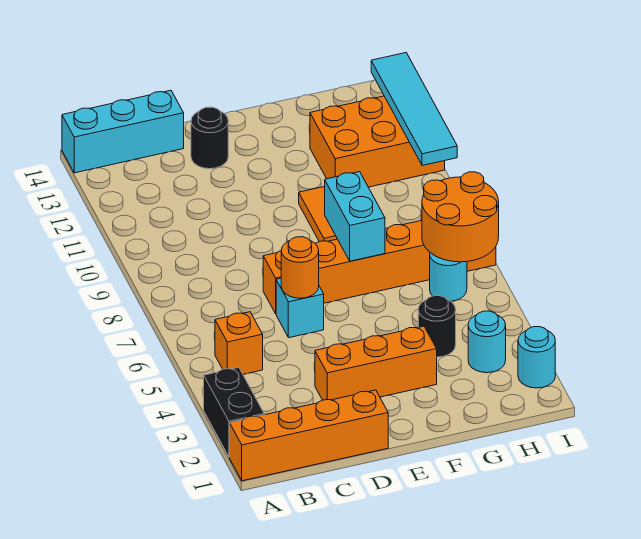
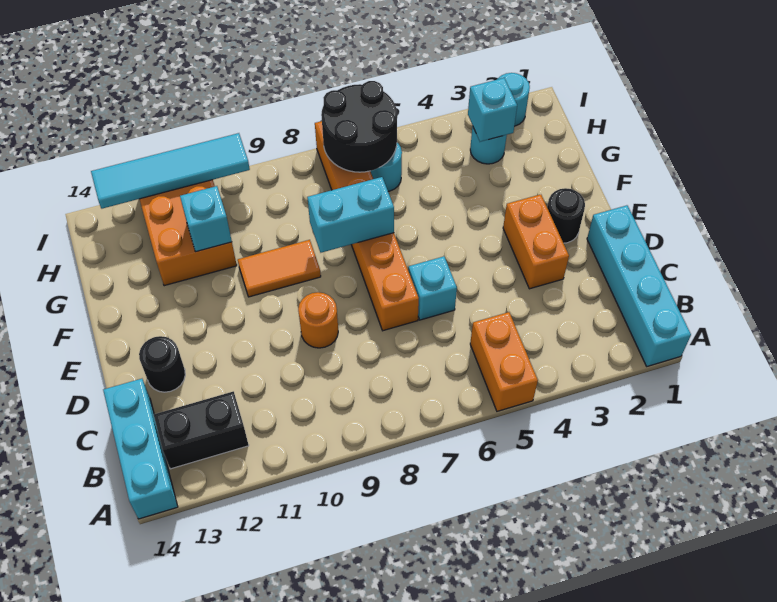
orange 1x4 brick [230,390,388,481] -> cyan 1x4 brick [587,205,691,366]
black 1x2 brick [204,367,264,457] -> black 1x2 brick moved to [154,391,249,469]
orange 1x1 brick [215,312,263,374] -> orange 1x2 brick [470,312,538,411]
orange 1x3 brick [315,326,437,400] -> orange 1x2 brick [503,194,569,289]
orange 1x1 round brick [281,237,319,298] -> orange 1x1 round brick moved to [298,292,338,348]
black 1x1 round brick [418,296,456,357] -> black 1x1 round brick moved to [547,188,585,243]
none -> cyan 1x1 brick [180,186,232,252]
none -> cyan 1x1 brick [468,78,517,142]
orange 2x2 round brick [422,172,499,262] -> black 2x2 round brick [321,81,397,172]

